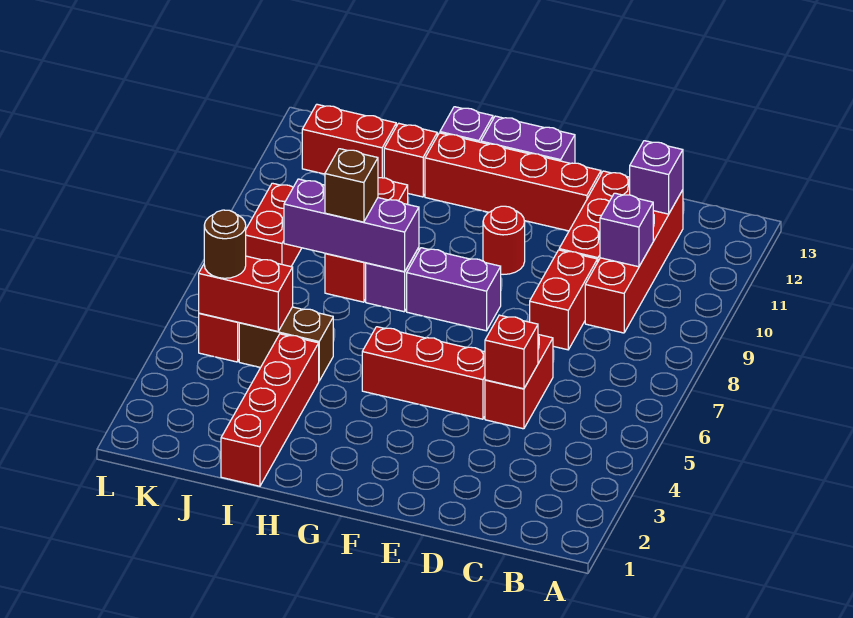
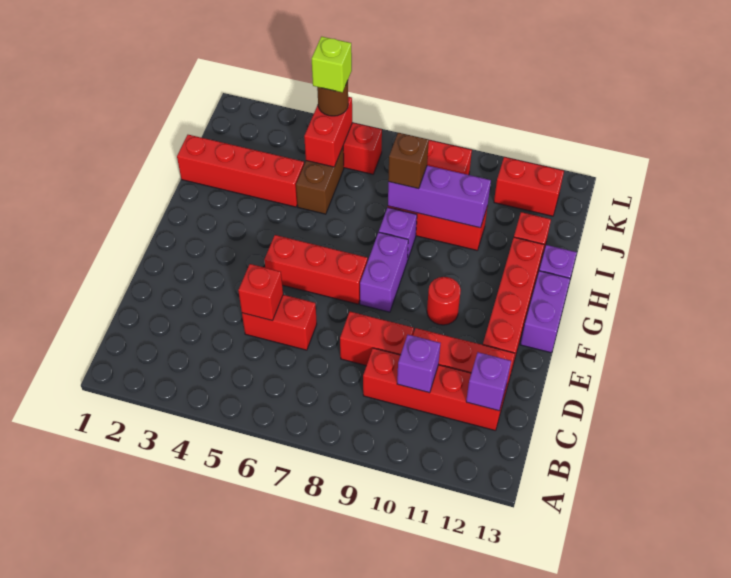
red 1x3 brick [362,327,485,419] -> red 1x3 brick turned to [264,235,367,304]
purple 1x3 brick [284,179,419,272] -> purple 1x3 brick turned to [388,165,491,228]
red 1x2 brick [302,104,396,178] -> red 1x2 brick turned to [494,157,564,216]
none -> lime 1x1 brick [312,37,352,92]

